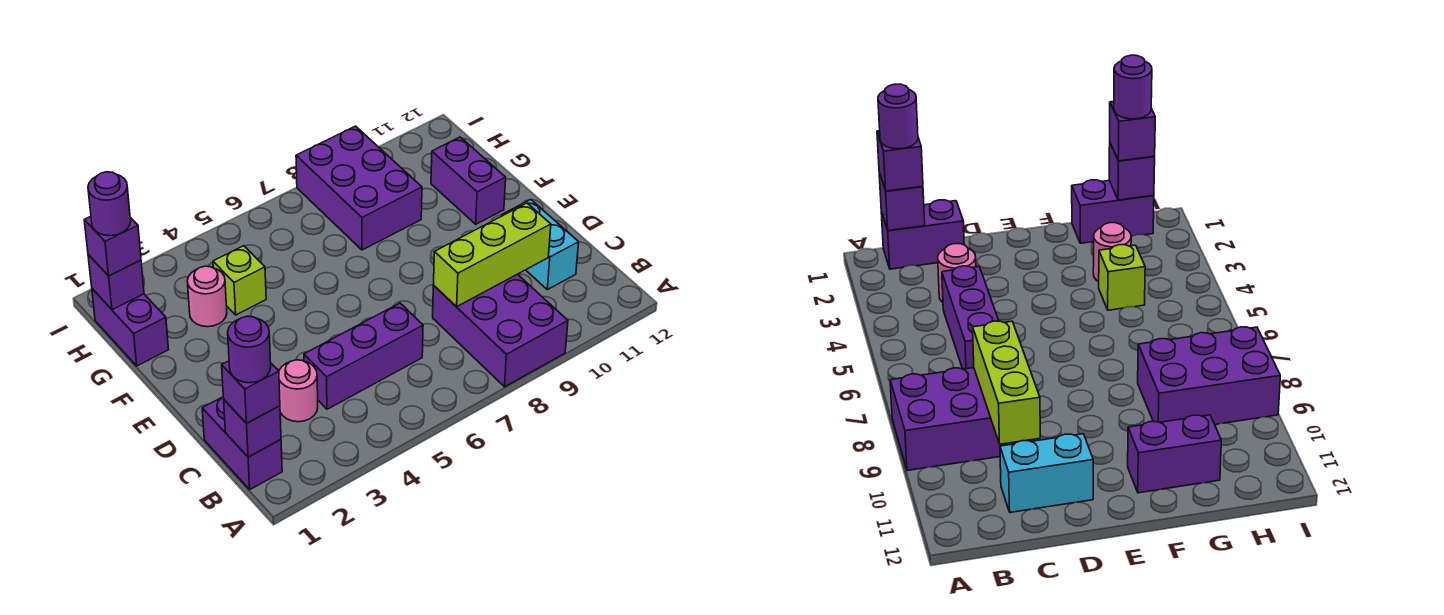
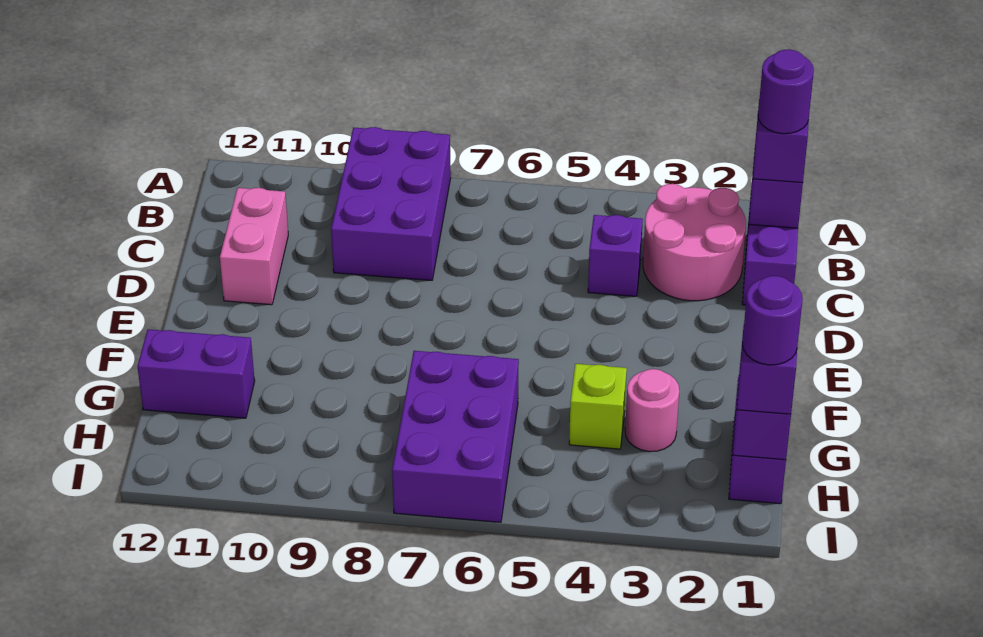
pink 1x1 round brick [279,360,318,422] -> pink 2x2 round brick [643,184,746,301]
purple 1x3 brick [304,303,423,409] -> purple 1x1 brick [588,215,643,296]
lime 1x3 brick [434,203,551,307] -> none
cyan 1x2 brick [502,200,579,290] -> pink 1x2 brick [220,188,288,305]
purple 1x2 brick [431,137,506,224] -> purple 1x2 brick turned to [137,329,255,418]
purple 2x3 brick [296,126,422,250] -> purple 2x3 brick moved to [392,351,519,522]

